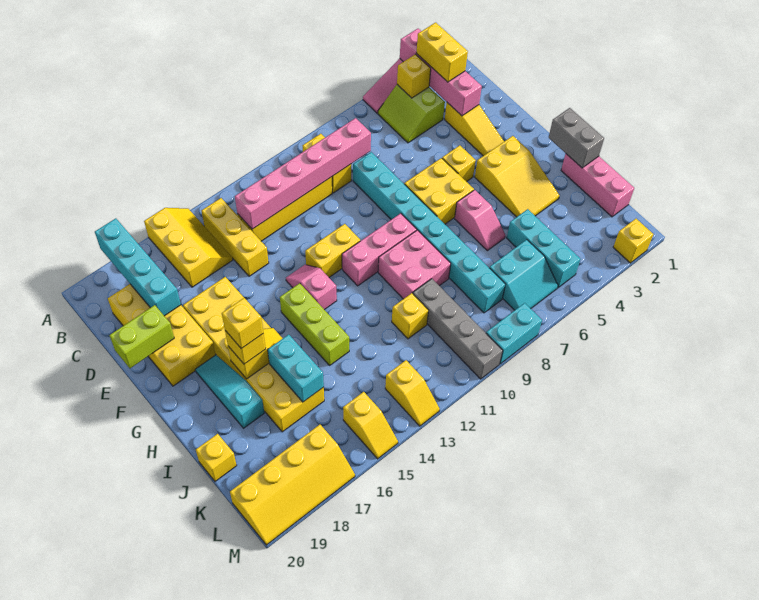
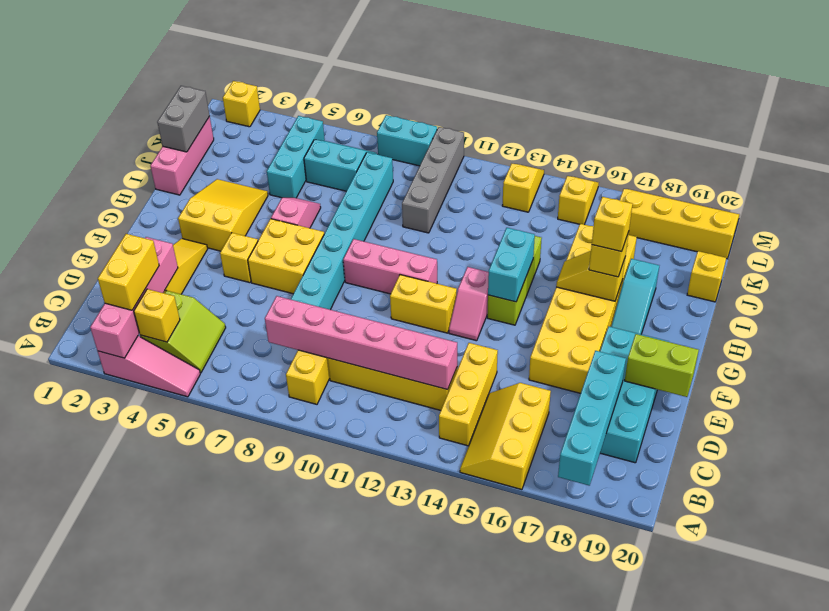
yellow 2x4 brick [108,284,216,386] -> cyan 2x4 brick [600,327,669,463]
grey 1x2 brick [549,108,604,168] -> grey 1x2 brick moved to [157,86,210,152]
pink 2x2 brick [378,230,451,299] -> none
cyan 1x2 brick [268,335,324,402] -> cyan 1x2 brick moved to [488,228,535,302]
yellow 1x1 brick [392,293,429,339] -> none

